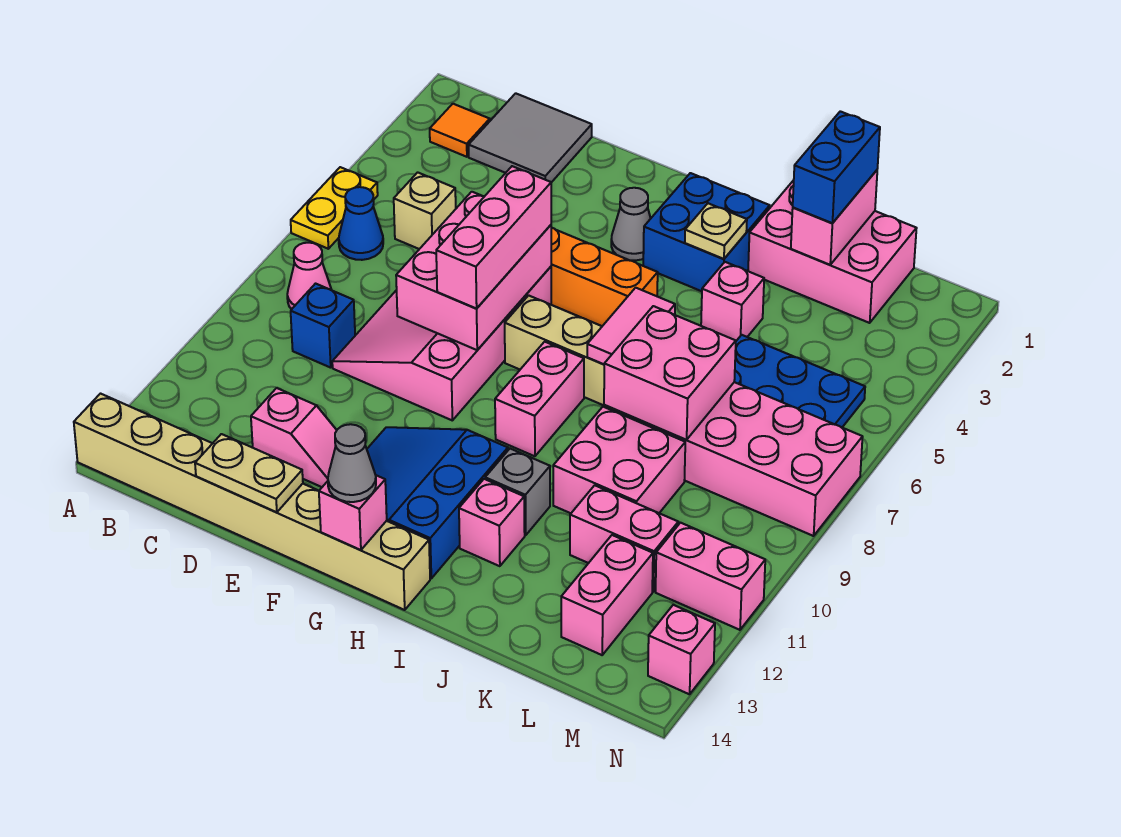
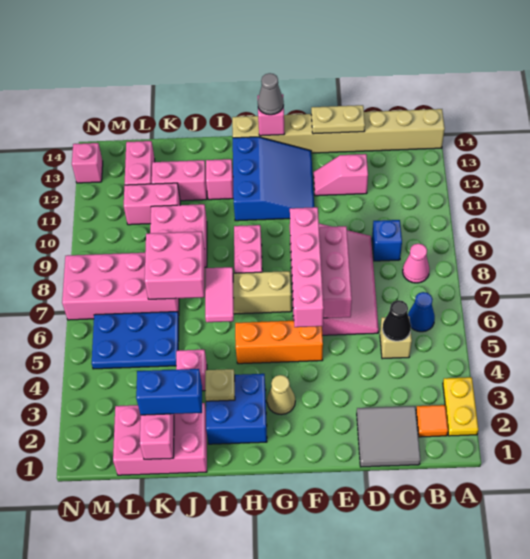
yellow 1x2 plate [291,167,378,249] -> yellow 1x2 plate moved to [443,377,478,436]
none -> black 1x1 cone [383,300,411,341]
pink 1x3 brick [436,166,551,309] -> pink 1x4 brick [290,207,324,327]
grey 1x1 cone [611,188,651,260] -> tan 1x1 cone [267,375,295,415]
grey 1x1 brick [485,449,550,535] -> none
blue 1x2 brick [793,111,880,223] -> blue 1x2 brick turned to [136,369,202,415]
pink 1x2 brick [656,523,765,630] -> pink 1x2 brick moved to [152,160,207,201]

